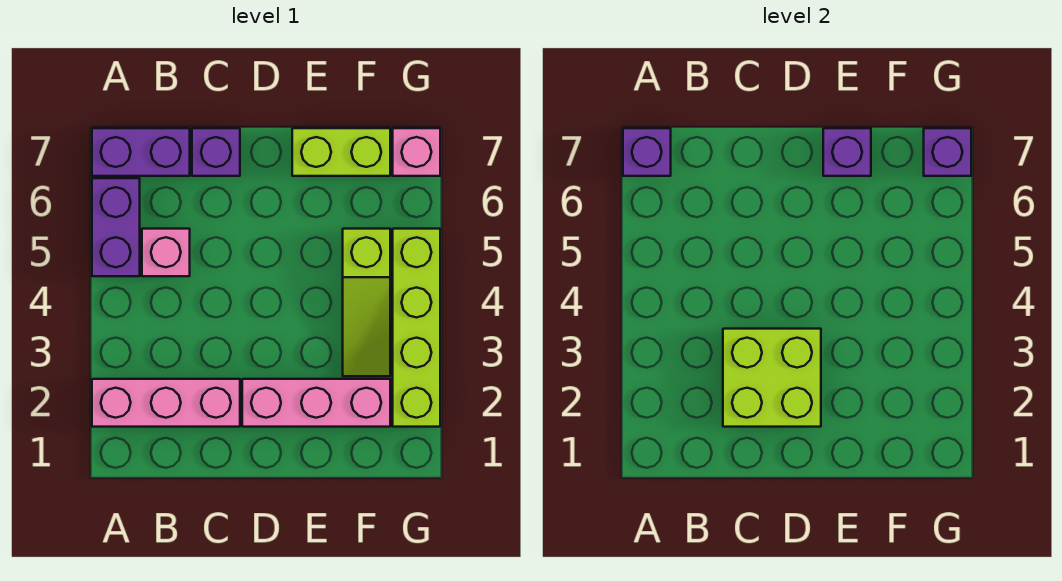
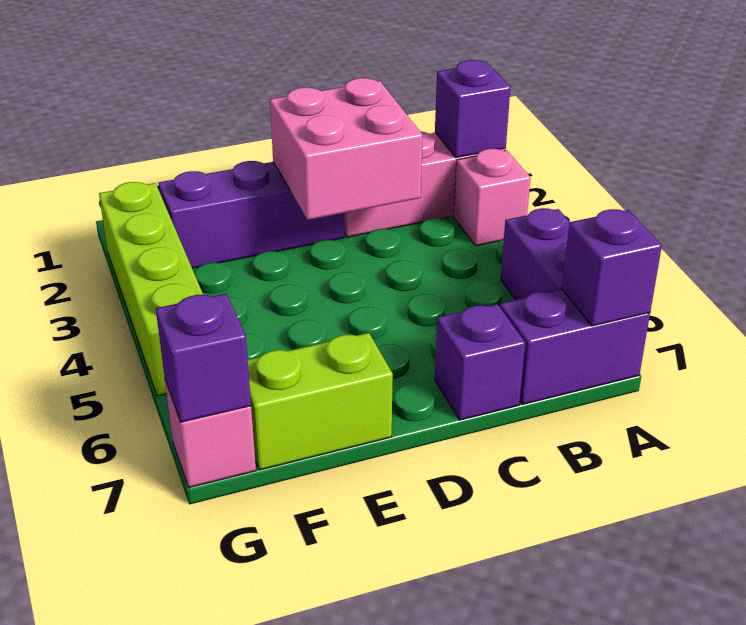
pink 1x1 brick [142,229,190,276] -> pink 1x1 brick moved to [454,149,531,246]
lime 2x2 brick [723,329,821,427] -> pink 2x2 brick [270,78,423,220]
pink 1x3 brick [242,379,390,427] -> purple 1x3 brick [159,161,344,268]
purple 1x1 brick [823,128,871,176] -> purple 1x1 brick moved to [435,60,511,158]
lime 1x3 slope [343,229,390,376] -> none

